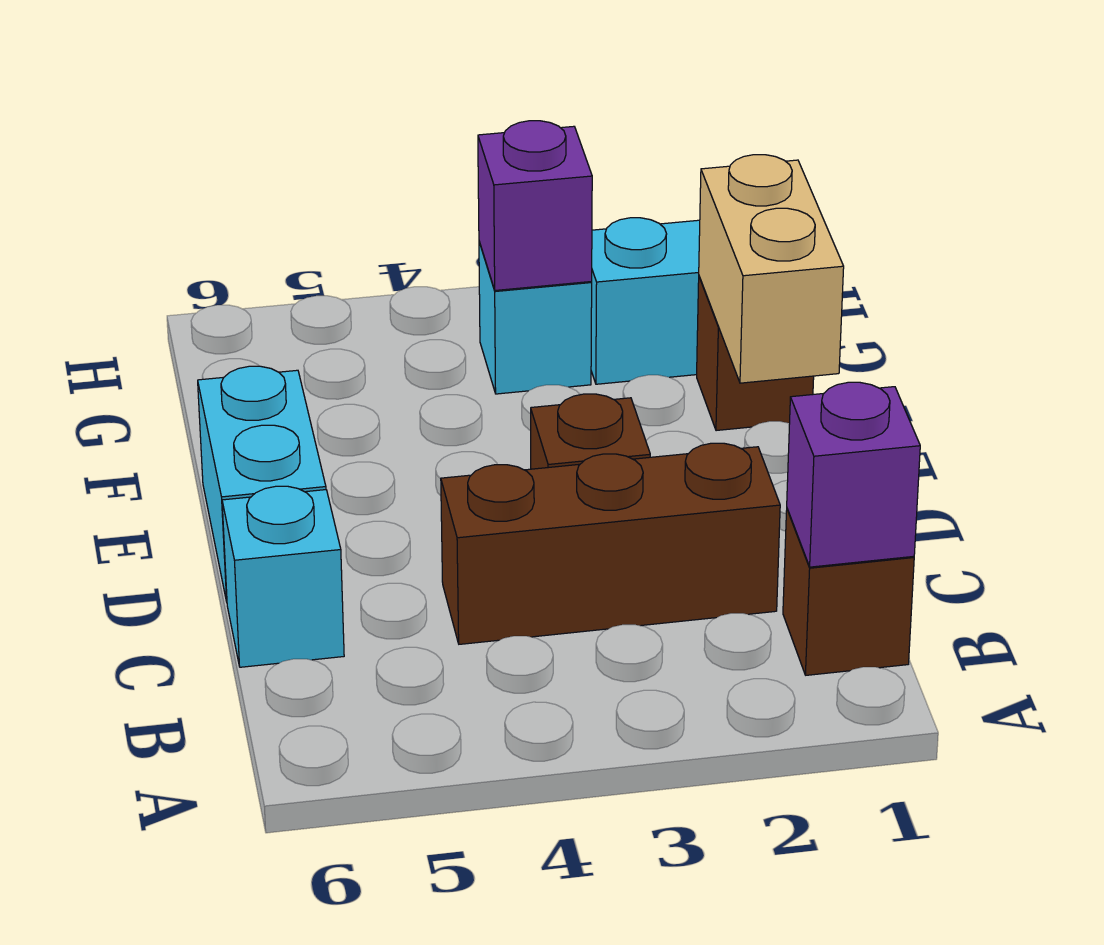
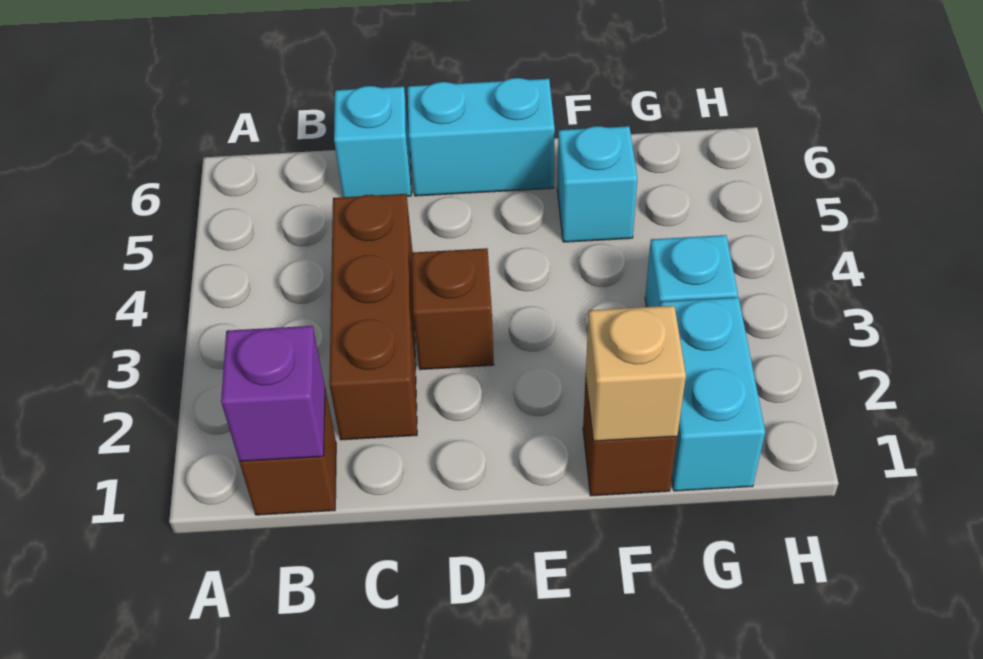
tan 1x2 brick [699,155,844,383] -> tan 1x1 brick [586,306,686,441]
none -> cyan 1x1 brick [557,126,637,242]
purple 1x1 brick [478,121,592,290] -> none

